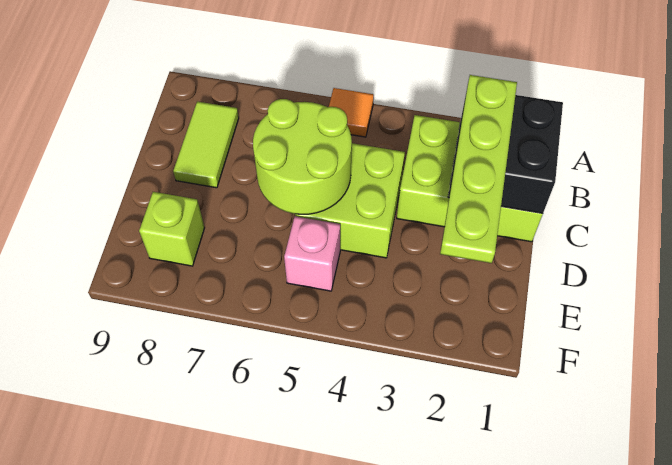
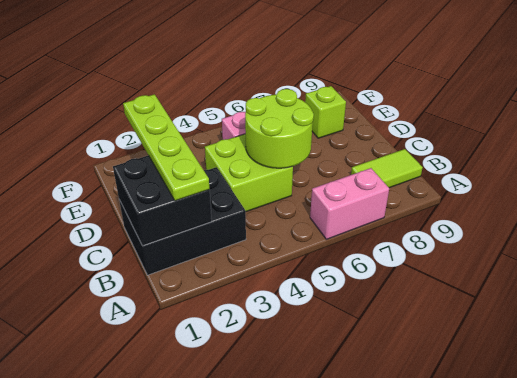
orange 1x1 tile [329,88,374,137] -> none
none -> pink 1x2 brick [310,168,389,239]
lime 2x3 brick [397,115,543,242] -> black 2x3 brick [119,167,246,275]
lime 1x2 tile [173,102,239,188] -> lime 1x2 tile turned to [351,149,423,188]

